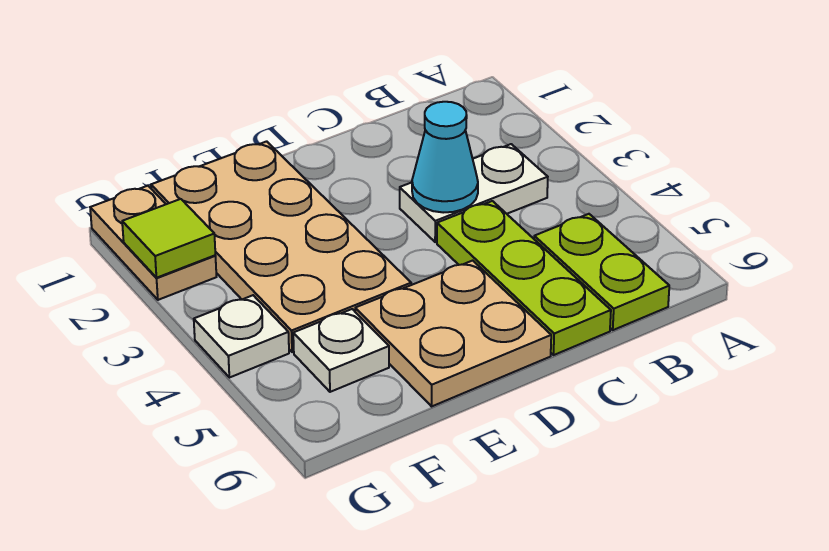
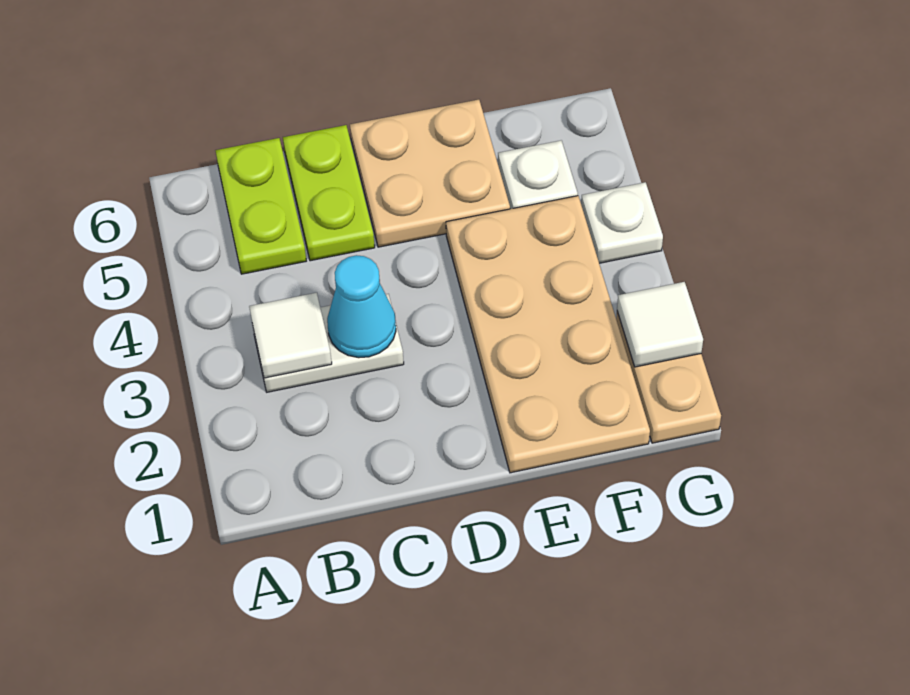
none -> white 1x1 tile [249,293,332,378]
lime 1x3 plate [437,201,611,355] -> lime 1x2 plate [283,125,375,261]
lime 1x1 tile [122,199,215,278] -> white 1x1 tile [617,282,703,367]

